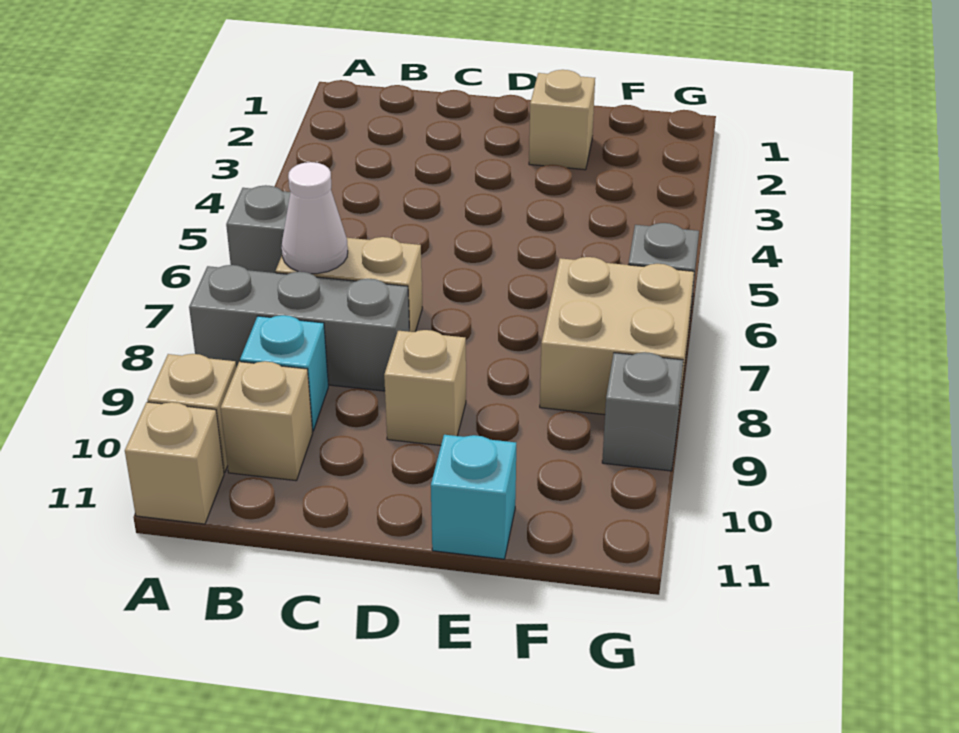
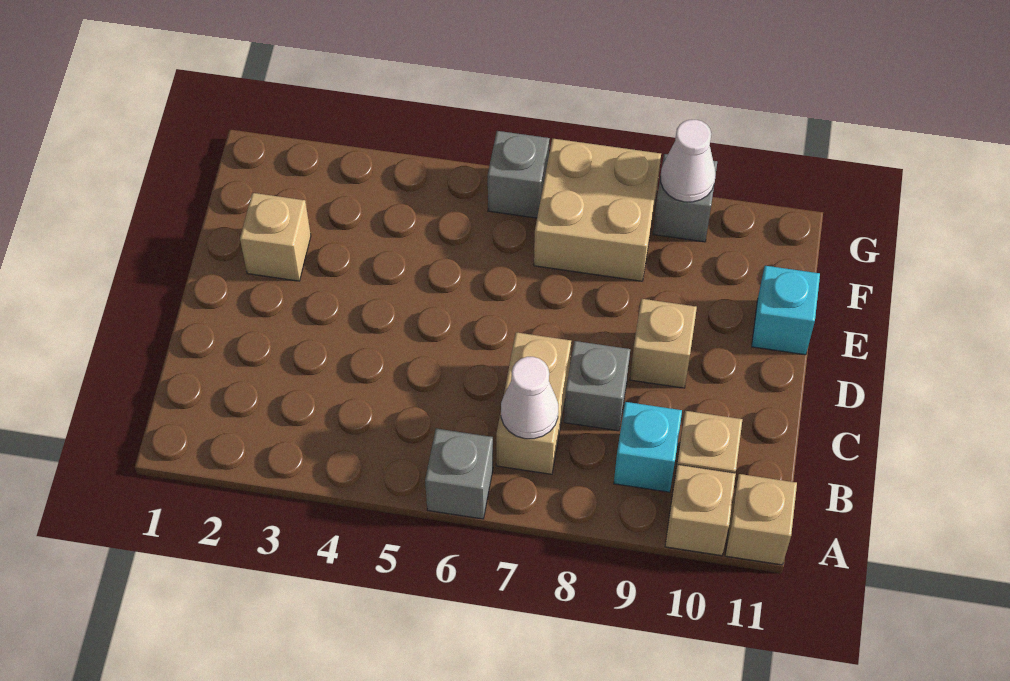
grey 1x3 brick [189,265,409,391] -> grey 1x1 brick [564,341,630,431]
none -> white 1x1 cone [661,120,715,202]

